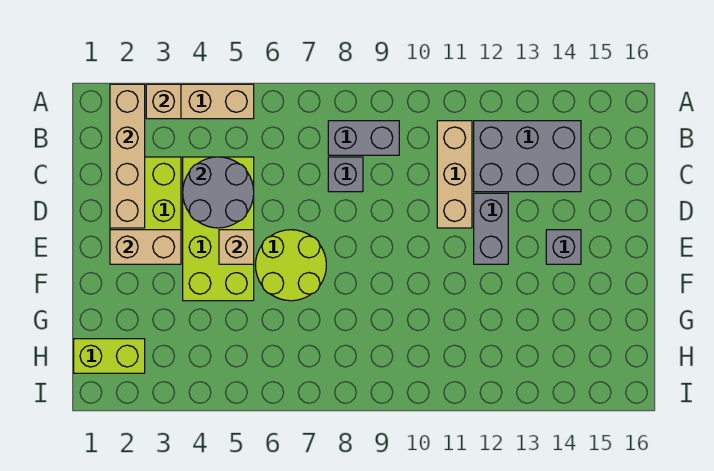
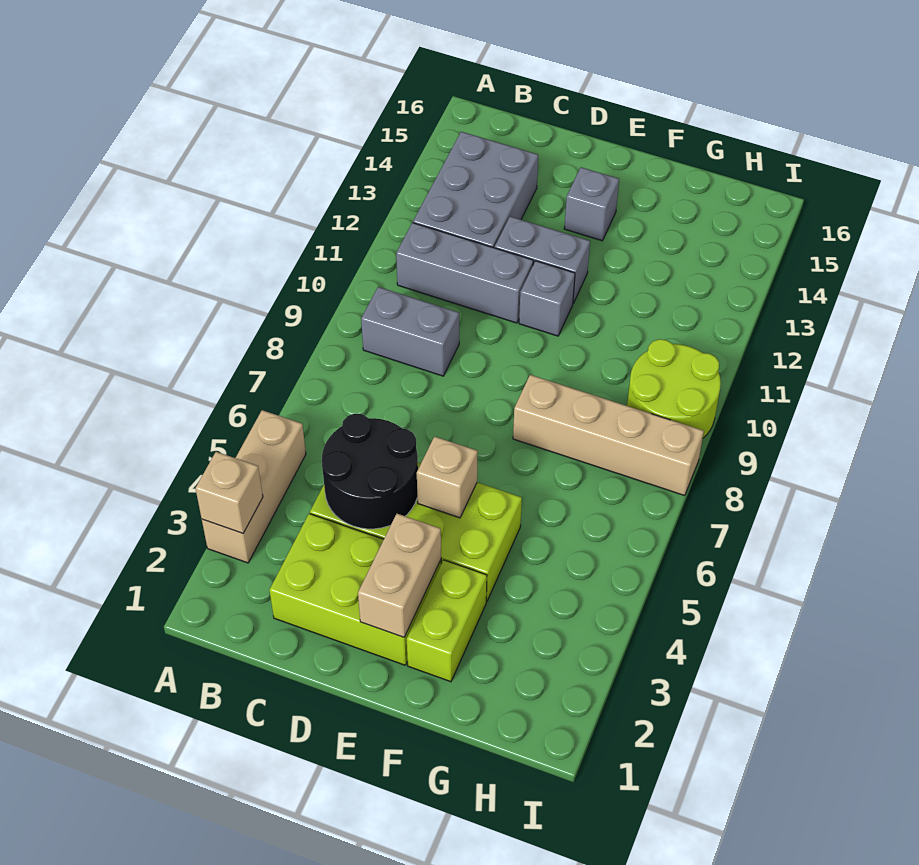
tan 1x4 brick [110,84,145,228] -> tan 1x4 brick moved to [513,375,704,496]
grey 1x2 brick [328,121,399,155] -> grey 1x2 brick turned to [361,287,459,376]
tan 1x3 brick [437,121,472,228] -> grey 1x3 brick [396,223,533,323]
grey 2x2 round brick [183,157,254,228] -> black 2x2 round brick [322,414,418,529]
grey 1x1 brick [328,157,363,192] -> grey 1x1 brick moved to [519,261,575,336]
lime 2x2 round brick [255,230,326,301] -> lime 2x2 round brick moved to [627,339,721,438]
lime 1x2 brick [74,339,145,373] -> lime 1x2 brick moved to [407,560,487,682]

